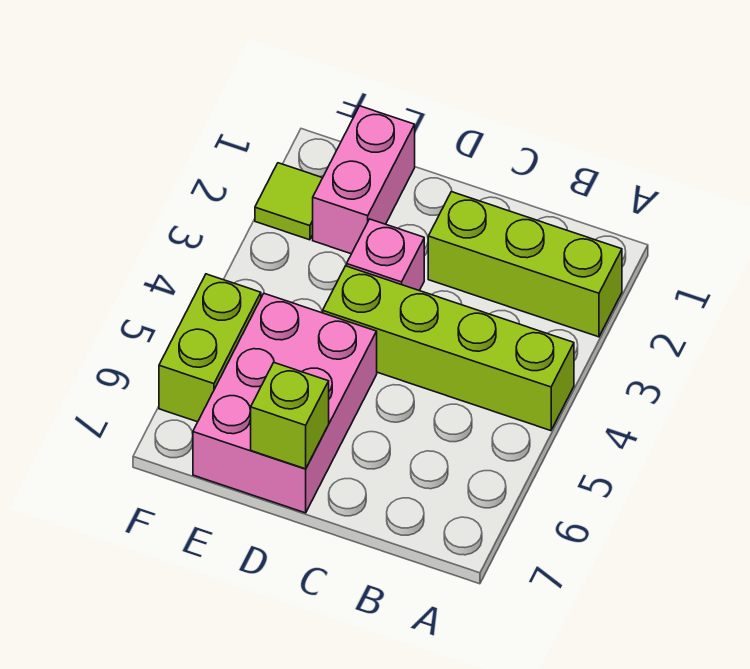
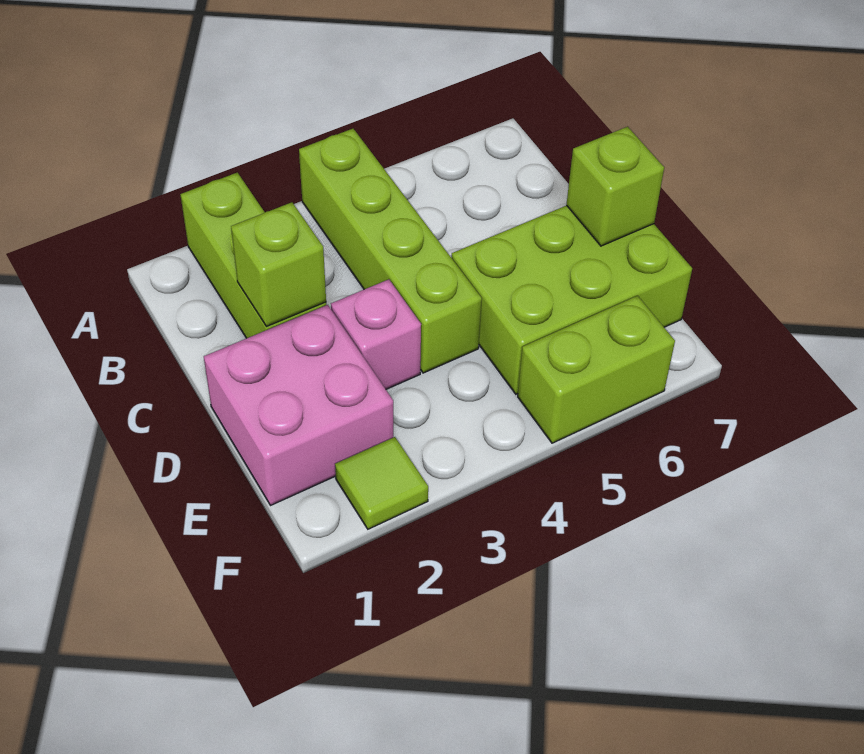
none -> lime 1x1 brick [231,202,326,327]
pink 2x3 brick [193,294,377,513] -> lime 2x3 brick [451,205,692,394]
pink 1x2 brick [313,106,415,254] -> pink 2x2 brick [204,305,393,505]

